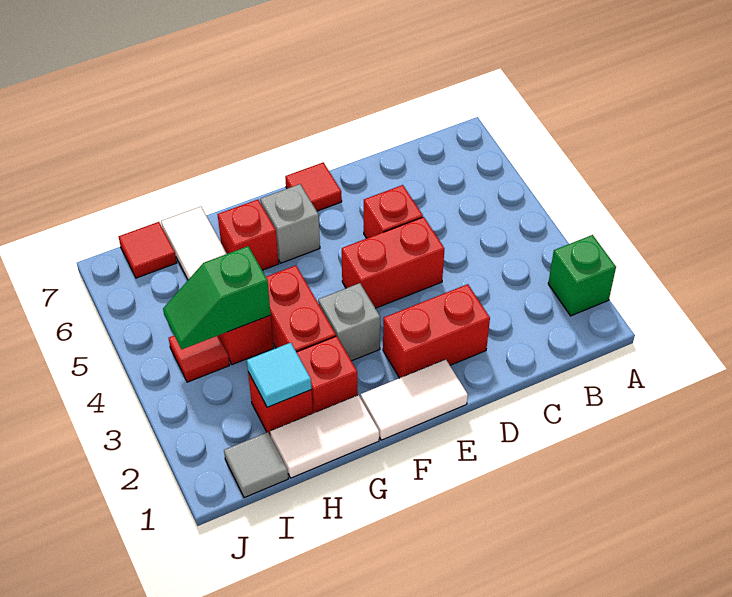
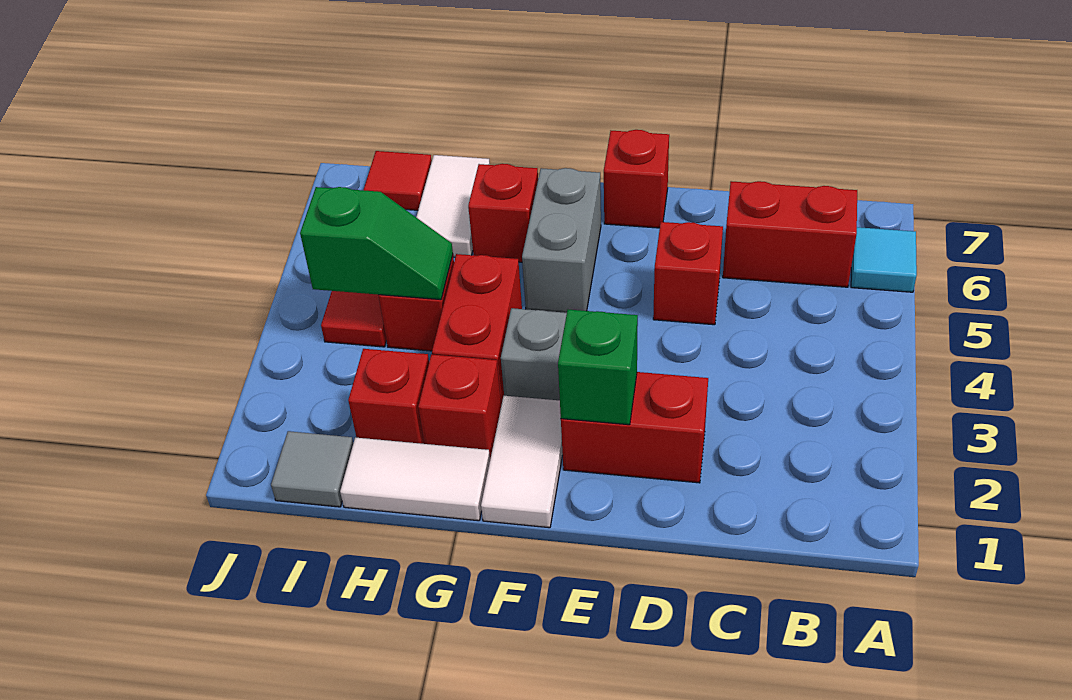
green 1x1 brick [548,235,616,316] -> green 1x1 brick moved to [558,310,638,425]
red 1x2 brick [342,217,444,308] -> red 1x2 brick moved to [723,181,857,287]
white 1x2 tile [361,359,468,440] -> white 1x2 tile turned to [481,396,563,528]
red 1x1 tile [285,162,342,211] -> red 1x1 brick [604,130,669,228]
grey 1x1 brick [260,184,320,263] -> grey 1x2 brick [522,168,601,313]
cyan 1x1 tile [247,343,311,407] -> cyan 1x1 tile moved to [851,227,917,292]
green 1x2 slope [163,246,271,349] -> green 1x2 slope turned to [300,187,453,300]

